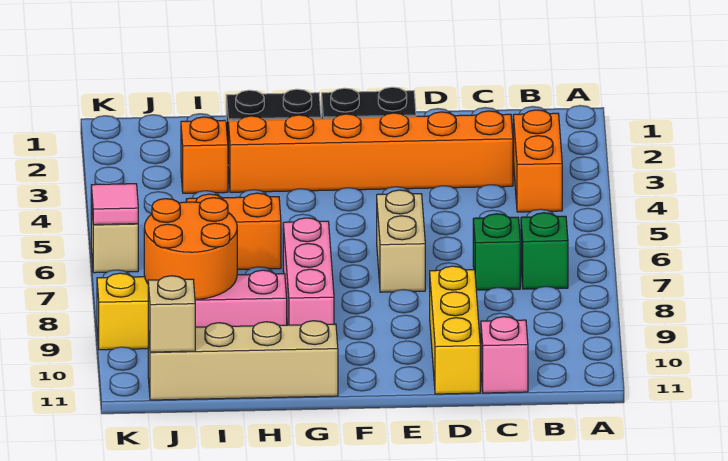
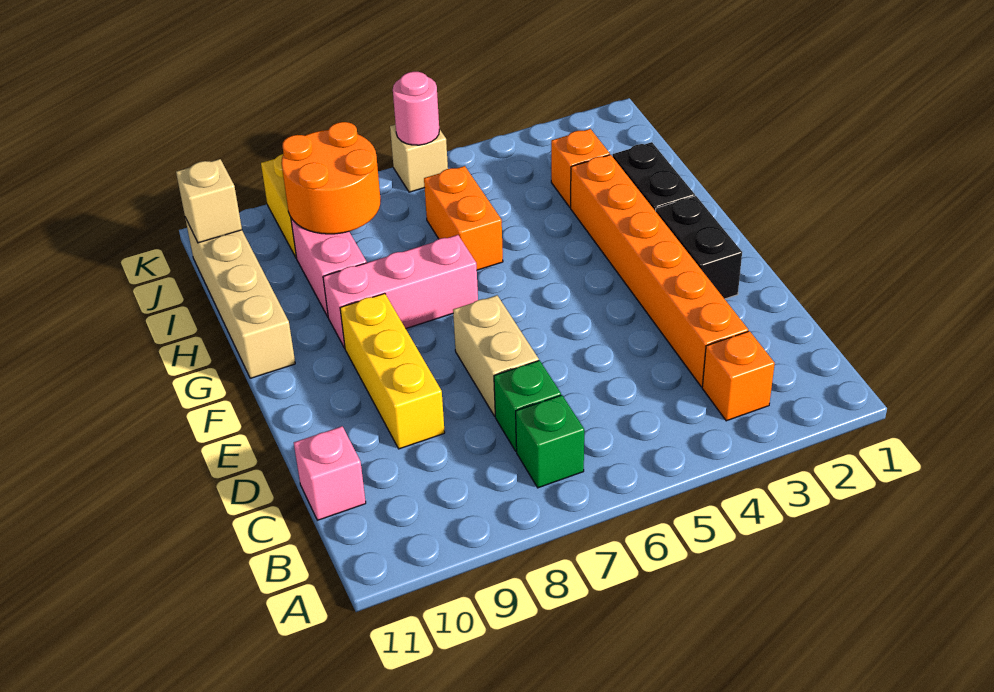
orange 1x2 brick [513,110,562,212] -> orange 1x1 brick [702,331,775,421]
yellow 1x3 brick [430,266,480,394] -> yellow 1x3 brick turned to [340,293,445,449]
tan 1x2 brick [377,190,425,292] -> tan 1x2 brick turned to [453,295,539,416]
pink 1x1 tile [91,184,138,225] -> pink 1x1 round brick [393,72,439,145]

